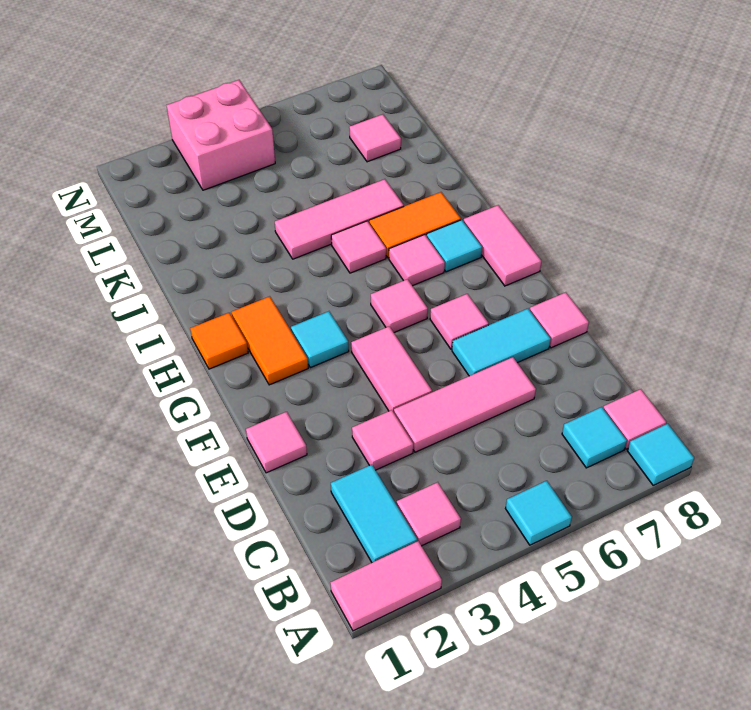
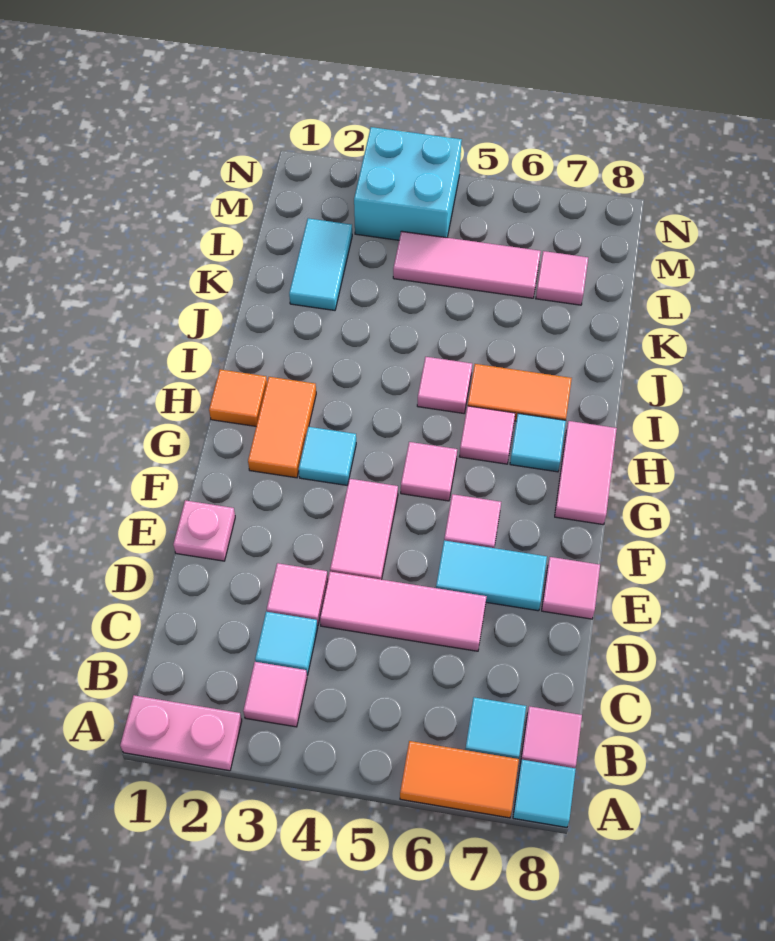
pink 1x2 tile [331,541,442,631] -> pink 1x2 plate [120,695,242,771]
cyan 1x1 tile [506,481,572,545] -> cyan 1x1 tile moved to [255,612,318,675]
none -> orange 1x2 tile [400,741,519,818]
cyan 1x2 tile [331,465,417,563] -> cyan 1x2 tile moved to [289,218,352,310]
pink 1x1 tile [246,412,307,473] -> pink 1x1 plate [173,500,235,561]
pink 1x3 tile [275,179,404,259] -> pink 1x3 tile moved to [393,231,541,298]
pink 2x2 brick [166,80,275,190] -> cyan 2x2 brick [354,127,462,240]

